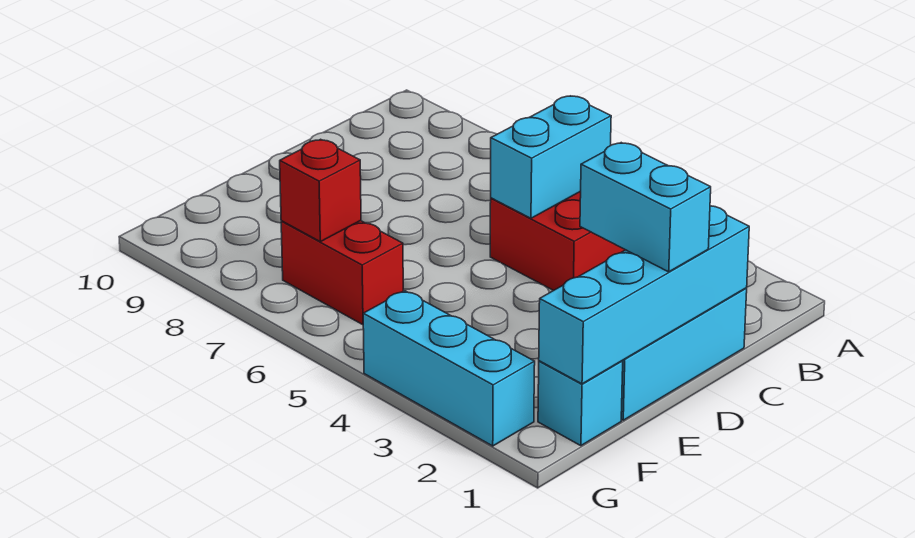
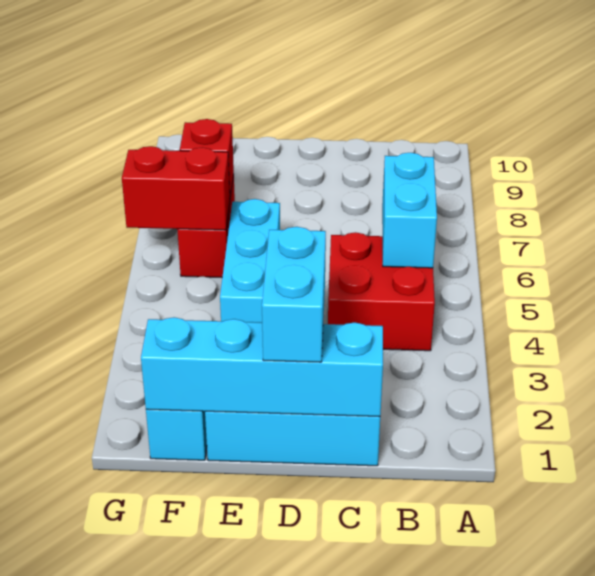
cyan 1x2 brick [491,96,611,218] -> cyan 1x2 brick turned to [382,153,437,268]
none -> red 1x2 brick [122,146,230,230]
cyan 1x3 brick [363,291,535,446] -> cyan 1x3 brick moved to [220,199,280,322]

